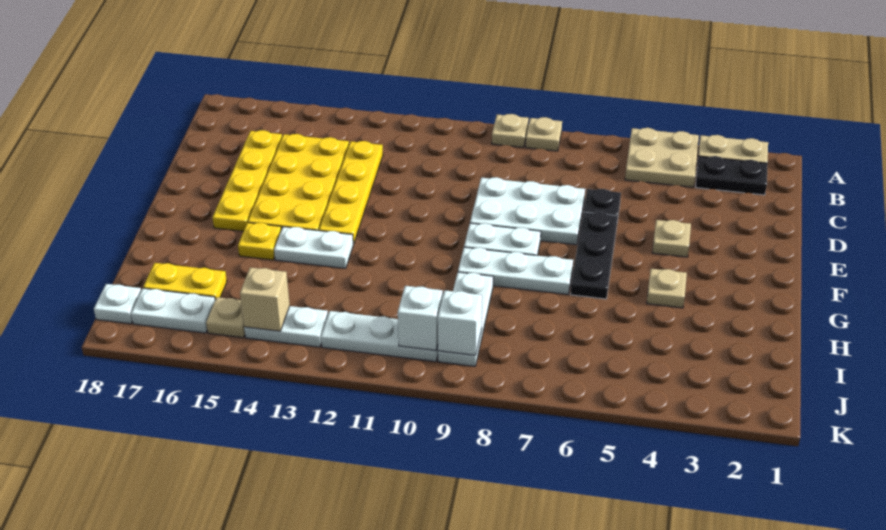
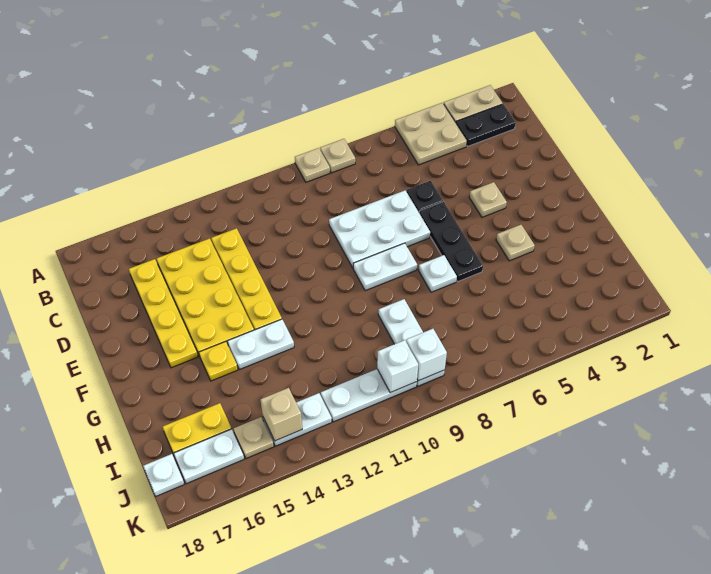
white 1x3 plate [458,247,573,294] -> white 1x1 plate [419,255,457,292]

